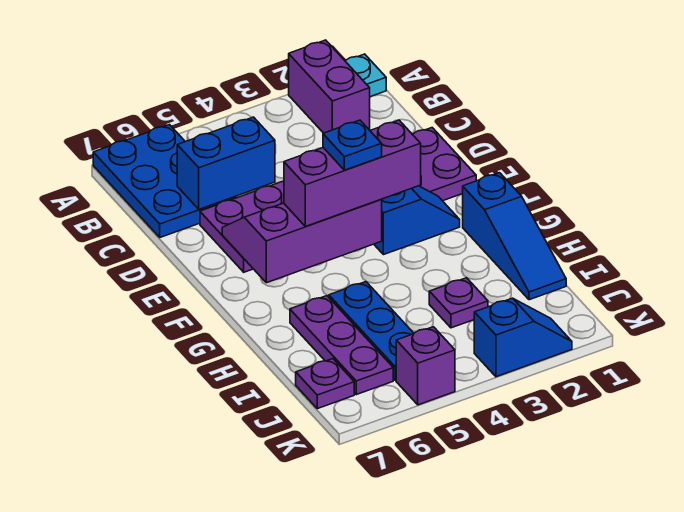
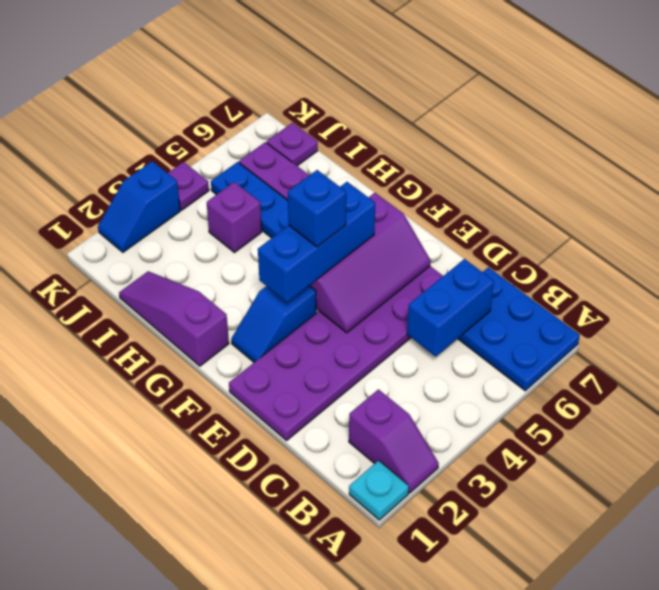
purple 1x2 brick [289,40,370,133] -> purple 1x2 slope [349,389,439,493]
purple 1x3 brick [284,120,421,226] -> blue 1x3 brick [258,182,375,302]
blue 1x1 plate [323,120,382,170] -> blue 1x1 brick [288,170,346,247]
blue 1x3 slope [463,173,566,300] -> purple 1x3 slope [119,271,229,366]
purple 1x1 plate [429,278,488,328] -> purple 1x1 plate moved to [168,162,209,210]
purple 1x1 brick [396,327,455,405] -> purple 1x1 brick moved to [207,182,262,253]

